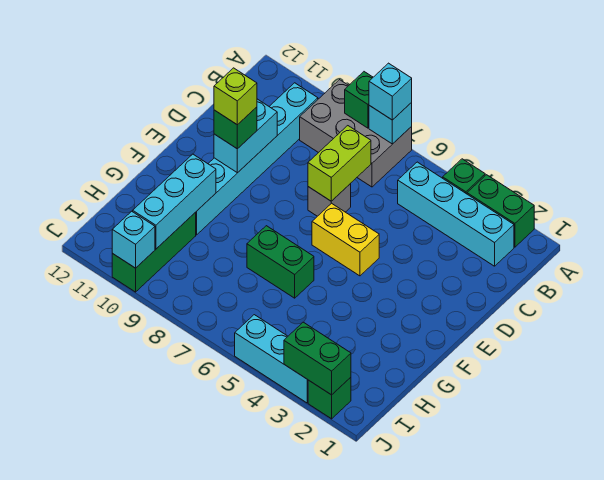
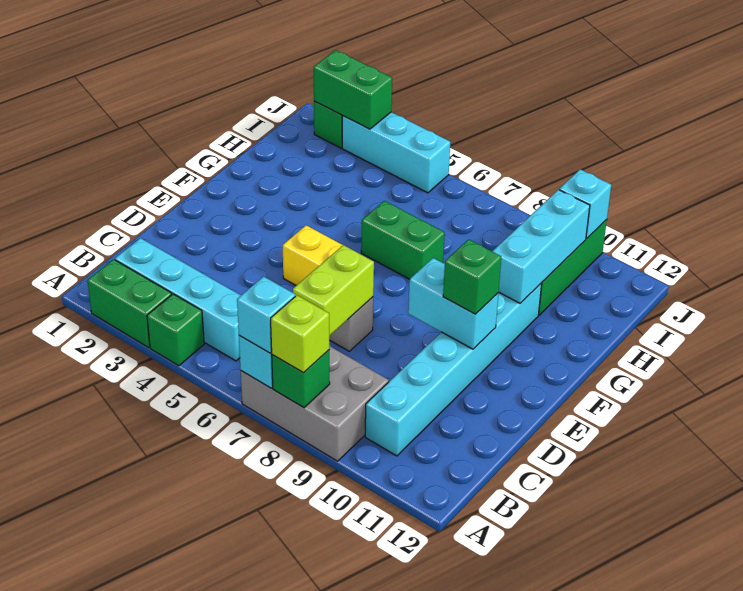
cyan 1x2 brick [214,99,277,173] -> cyan 1x2 brick turned to [408,258,498,349]
lime 1x1 brick [214,68,257,125] -> lime 1x1 brick moved to [271,295,329,373]

